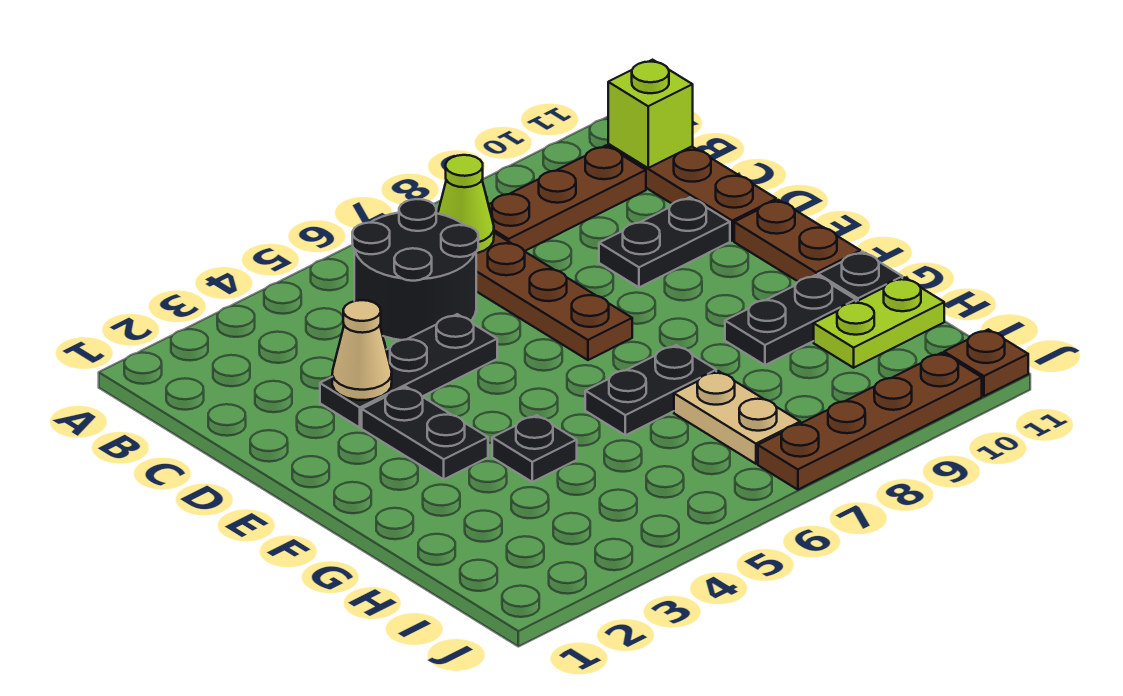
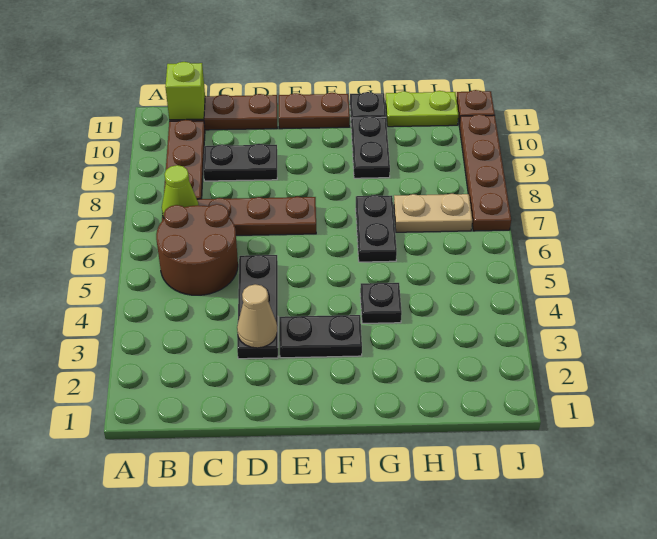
black 2x2 round brick [352,199,478,340] -> brown 2x2 round brick [156,204,238,295]
black 1x2 plate [599,197,730,287] -> black 1x2 plate turned to [203,144,277,181]
lime 1x2 plate [814,278,944,368] -> lime 1x2 plate turned to [385,91,458,127]

